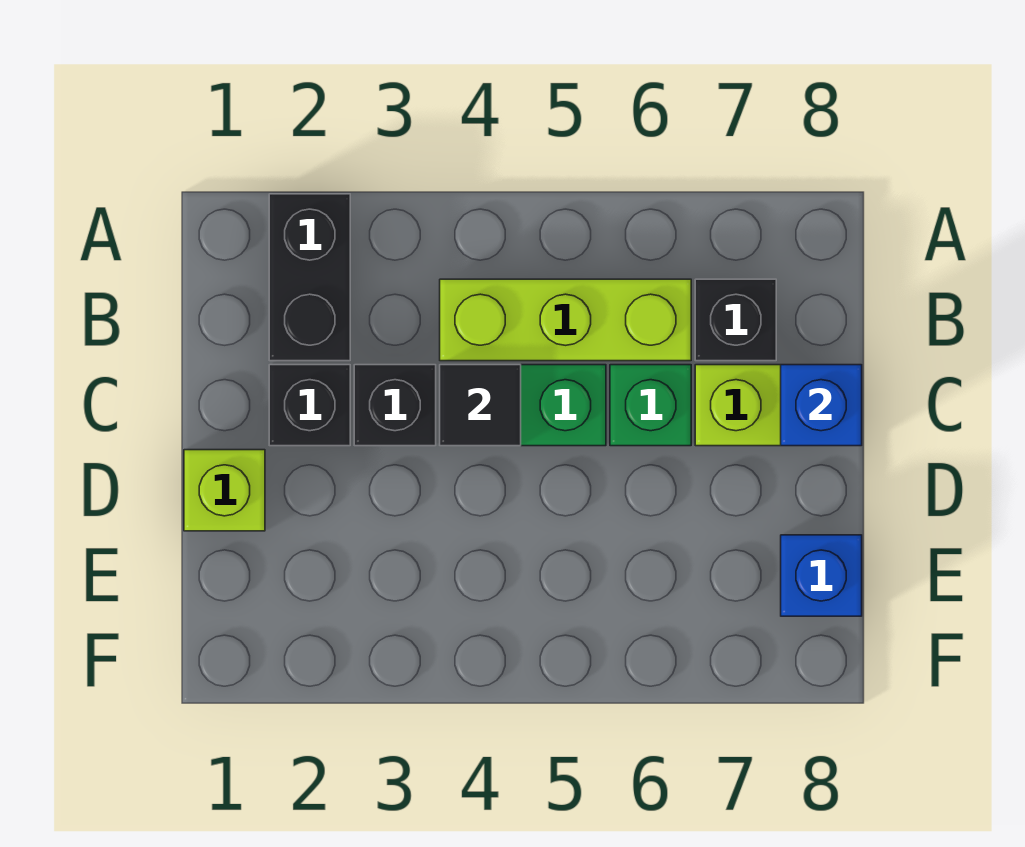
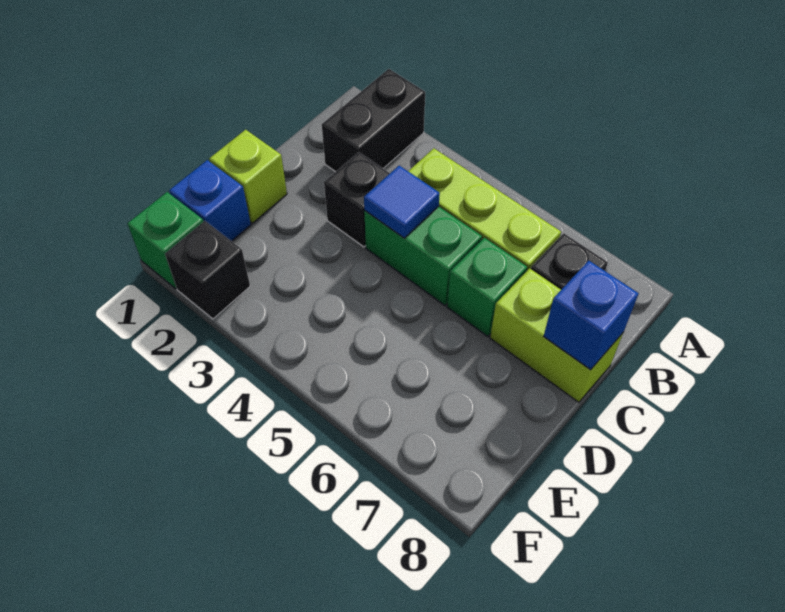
black 1x1 brick [269,365,350,446] -> black 1x1 brick moved to [165,221,250,319]
black 1x1 tile [440,365,521,446] -> blue 1x1 tile [364,166,440,238]
blue 1x1 brick [781,535,862,616] -> blue 1x1 brick moved to [169,160,251,241]
none -> green 1x1 brick [127,192,204,288]

